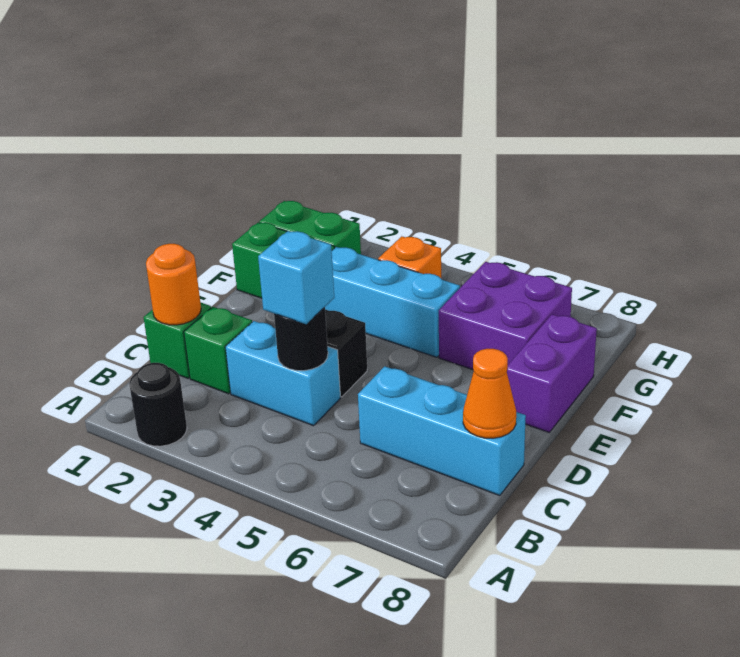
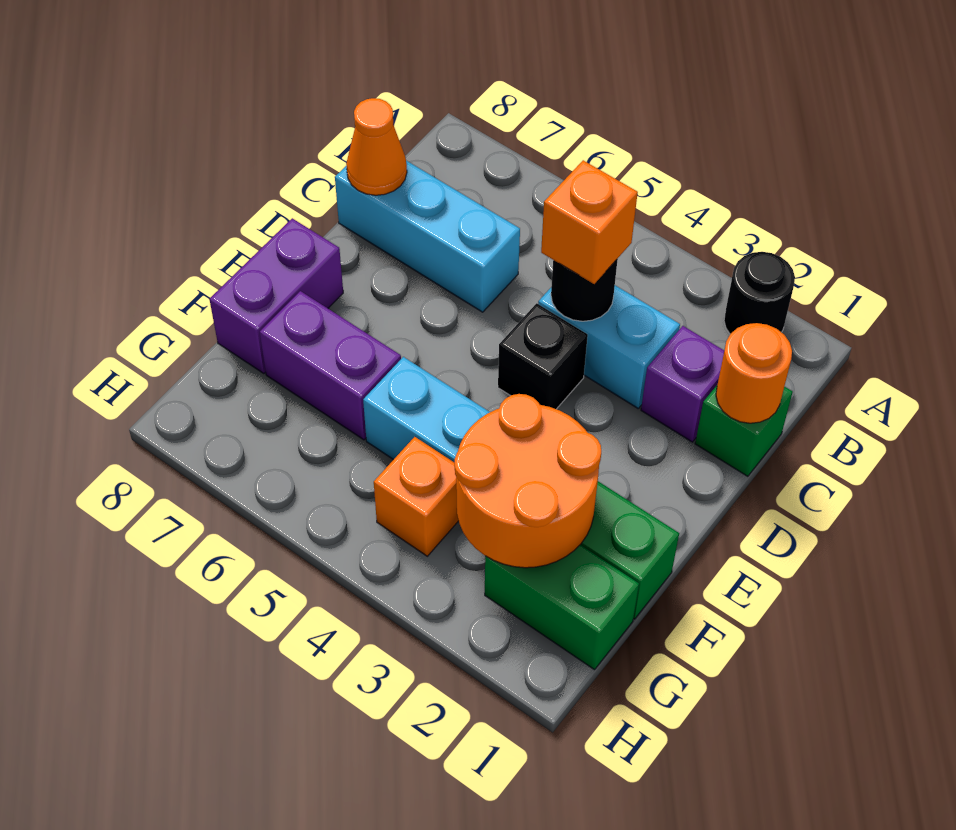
green 1x1 brick [184,307,252,394] -> purple 1x1 brick [641,326,724,442]
cyan 1x1 brick [258,231,334,324] -> orange 1x1 brick [541,160,638,284]
none -> orange 2x2 round brick [455,394,601,568]
purple 2x2 brick [439,262,572,370] -> purple 1x2 brick [260,291,401,440]

